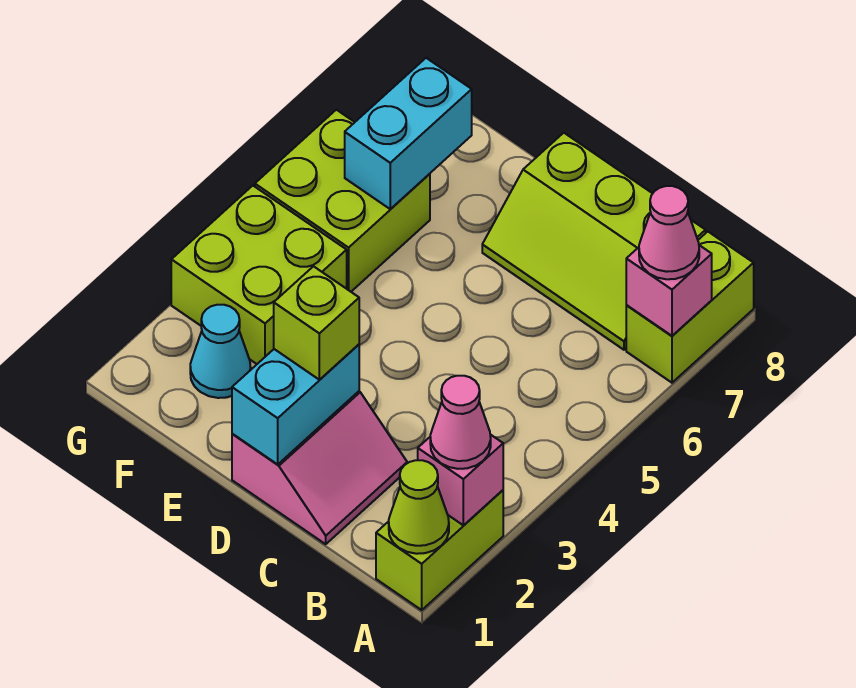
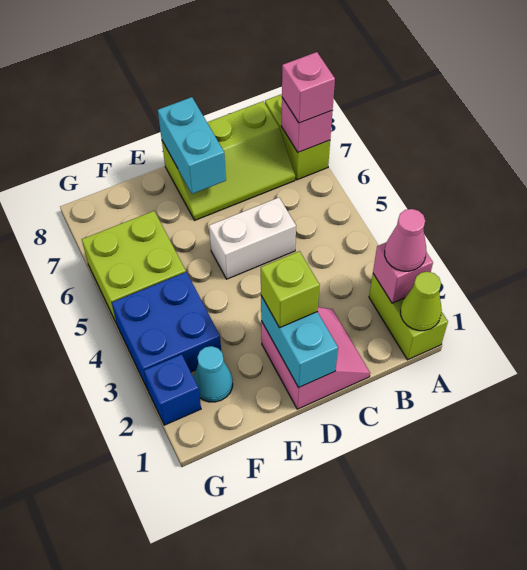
pink 1x1 cone [639,186,699,279] -> pink 1x1 brick [282,52,335,123]
none -> white 1x2 brick [209,198,296,279]
lime 2x2 brick [171,186,347,364] -> blue 2x2 brick [112,272,221,389]
cyan 1x2 brick [345,58,472,209] -> cyan 1x2 brick moved to [158,97,226,194]
none -> blue 1x1 brick [144,354,201,425]

